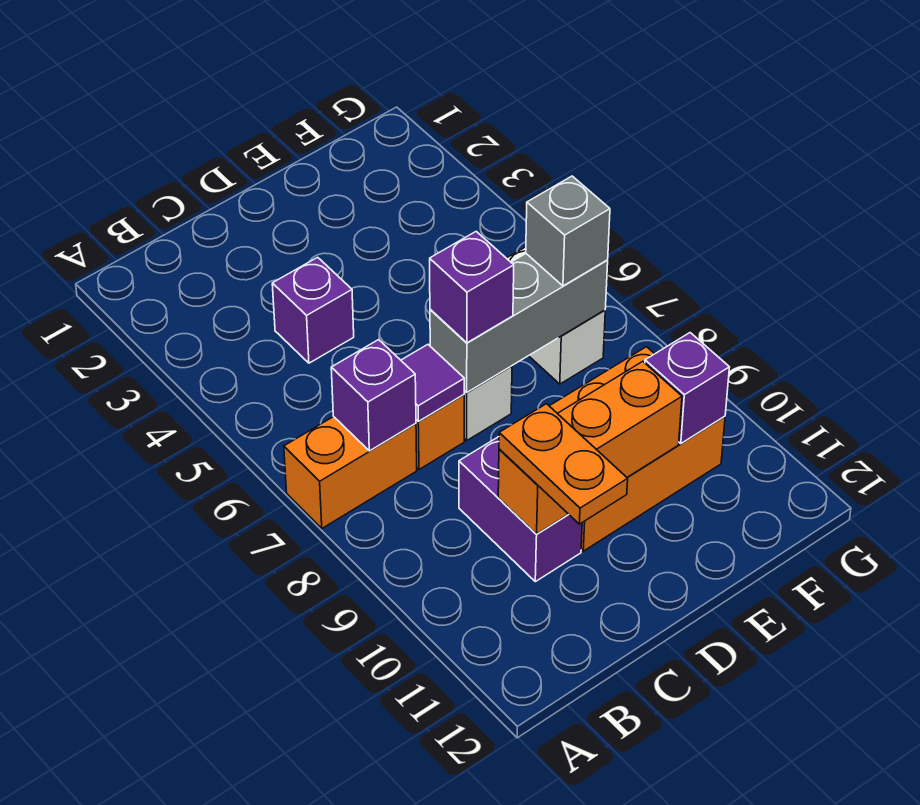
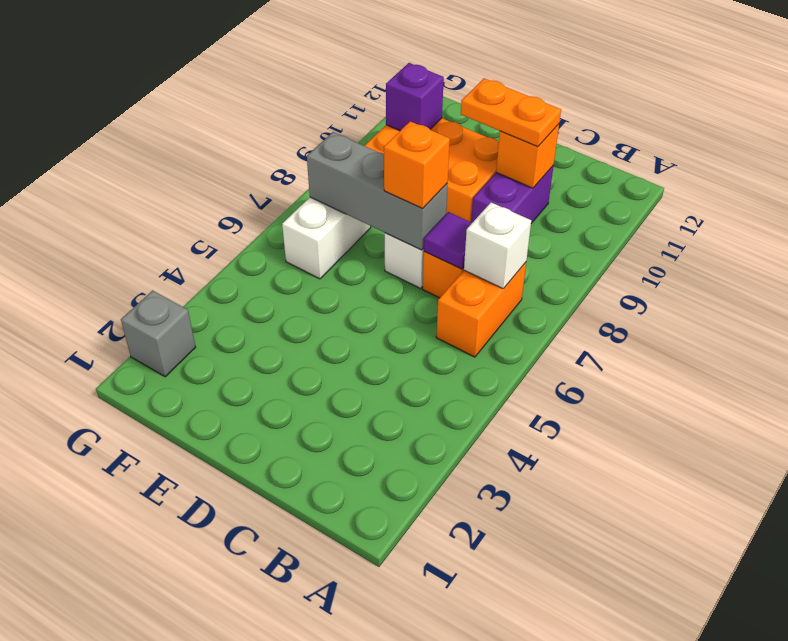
orange 1x2 brick [284,417,417,528] -> orange 1x2 brick turned to [436,262,526,357]
purple 1x1 brick [331,340,416,451] -> white 1x1 brick [464,203,531,289]
purple 1x1 brick [272,257,354,363] -> none
orange 1x3 brick [498,361,682,534] -> orange 1x1 brick [496,124,559,188]
orange 1x2 plate [499,404,628,524] -> orange 1x2 plate turned to [461,78,561,147]
purple 1x1 brick [430,232,514,343] -> orange 1x1 brick [384,121,450,209]
grey 1x1 brick [526,176,610,286] -> grey 1x1 brick moved to [121,291,196,377]

